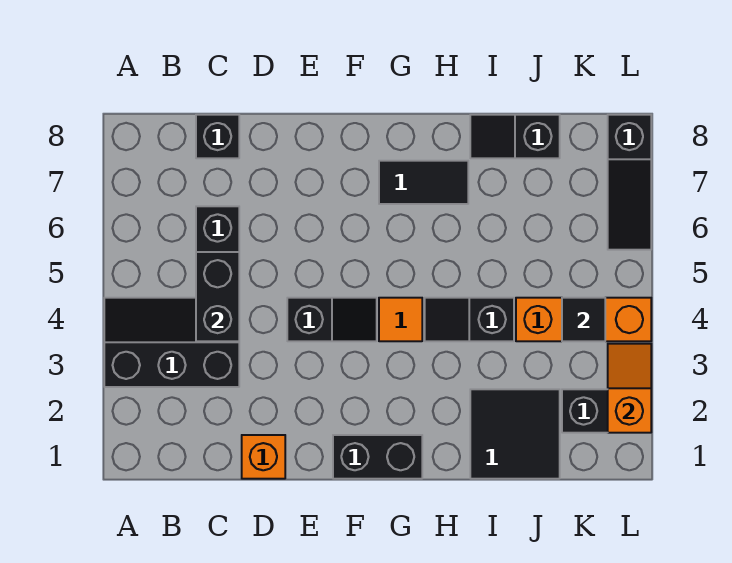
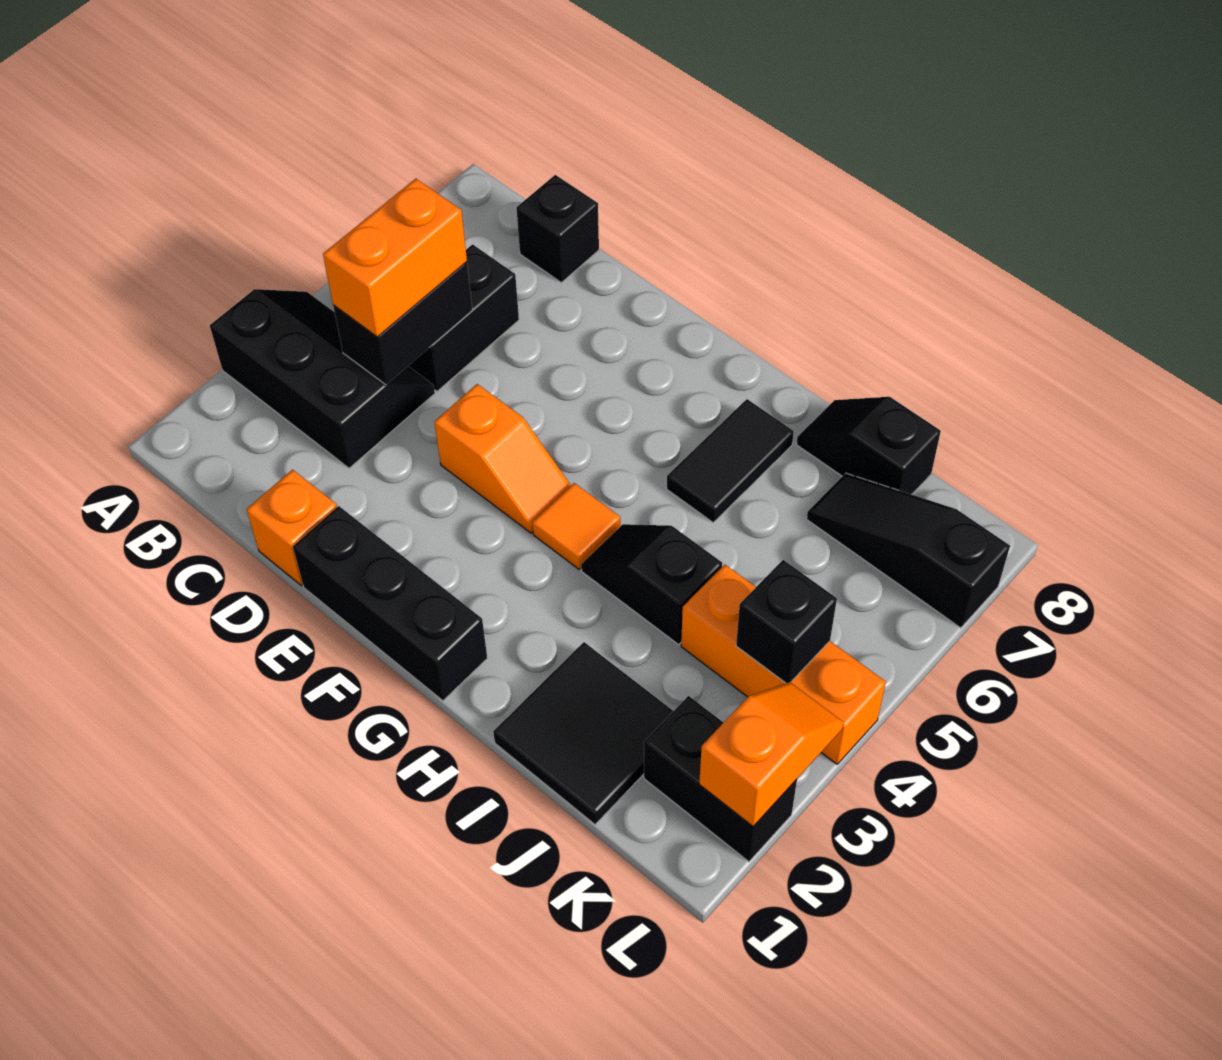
none -> orange 1x2 brick [323,179,467,337]
black 1x2 slope [287,298,377,341] -> orange 1x2 slope [434,384,571,533]
black 1x2 brick [333,435,422,479] -> black 1x3 brick [293,506,487,701]
black 1x2 tile [379,161,468,204] -> black 1x2 tile turned to [667,399,794,523]
black 1x1 tile [562,298,605,341] -> black 1x1 brick [736,560,837,683]
black 1x3 slope [608,115,651,250] -> black 1x3 slope turned to [807,473,1010,628]

